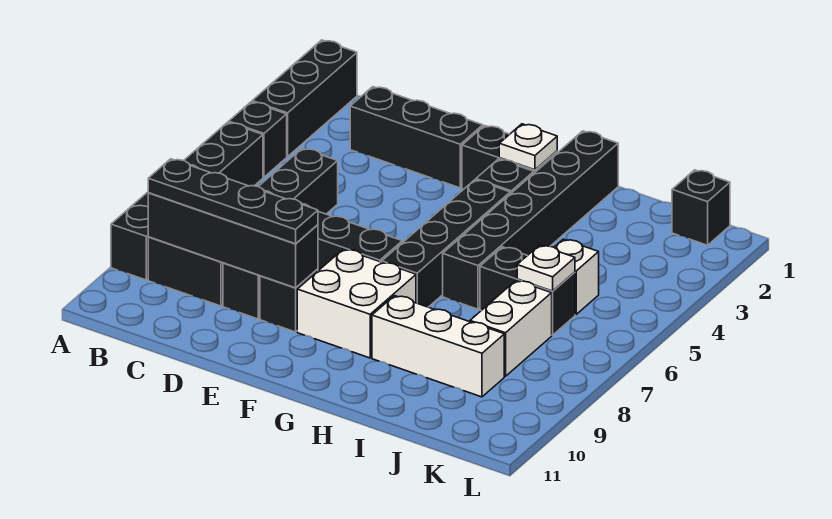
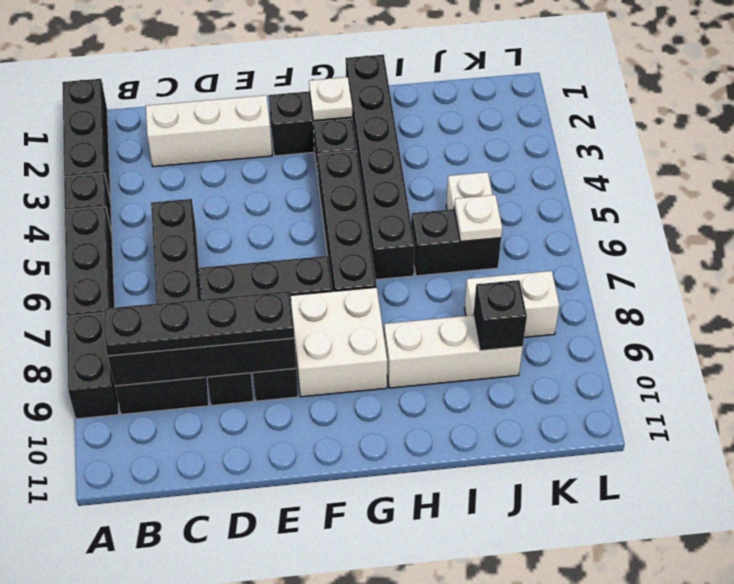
black 1x3 brick [350,87,483,188] -> white 1x3 brick [146,95,272,167]
white 1x2 brick [470,280,552,376] -> white 1x2 brick turned to [464,271,559,337]
black 1x1 brick [672,170,730,245] -> black 1x1 brick moved to [474,280,527,351]

